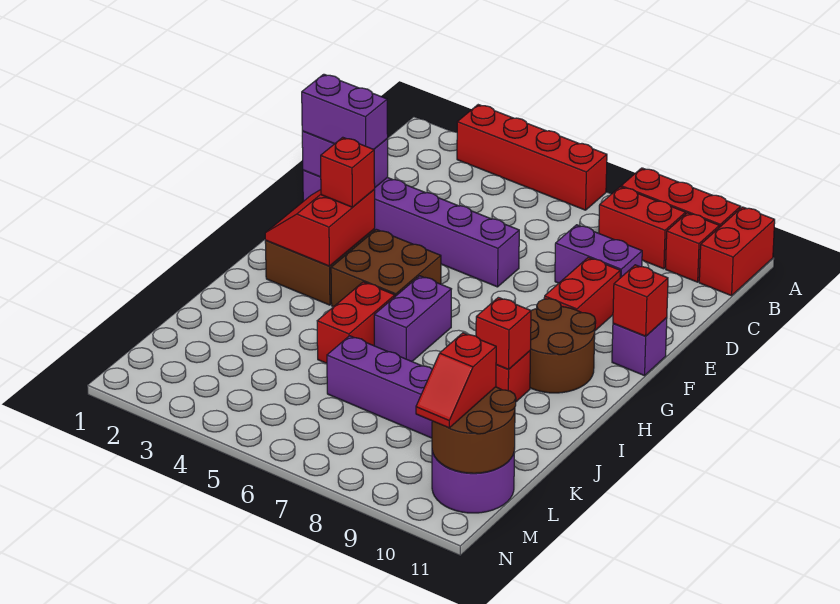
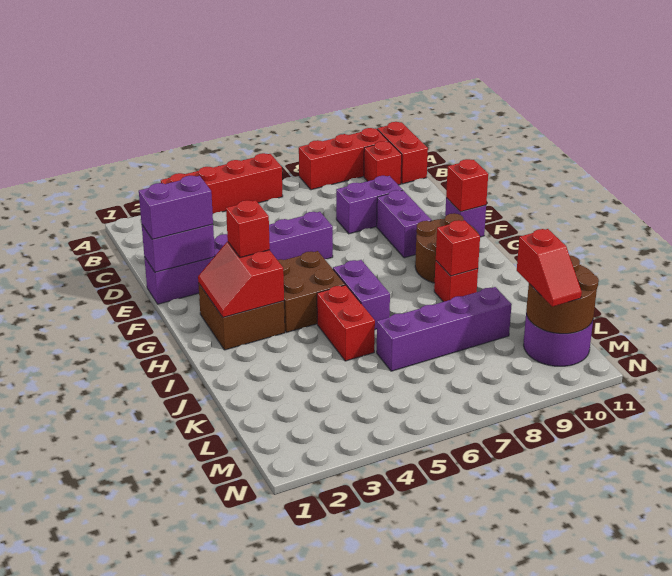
red 1x2 brick [599,187,686,269] -> none
red 1x2 brick [544,258,620,330] -> purple 1x2 brick [377,190,431,258]

